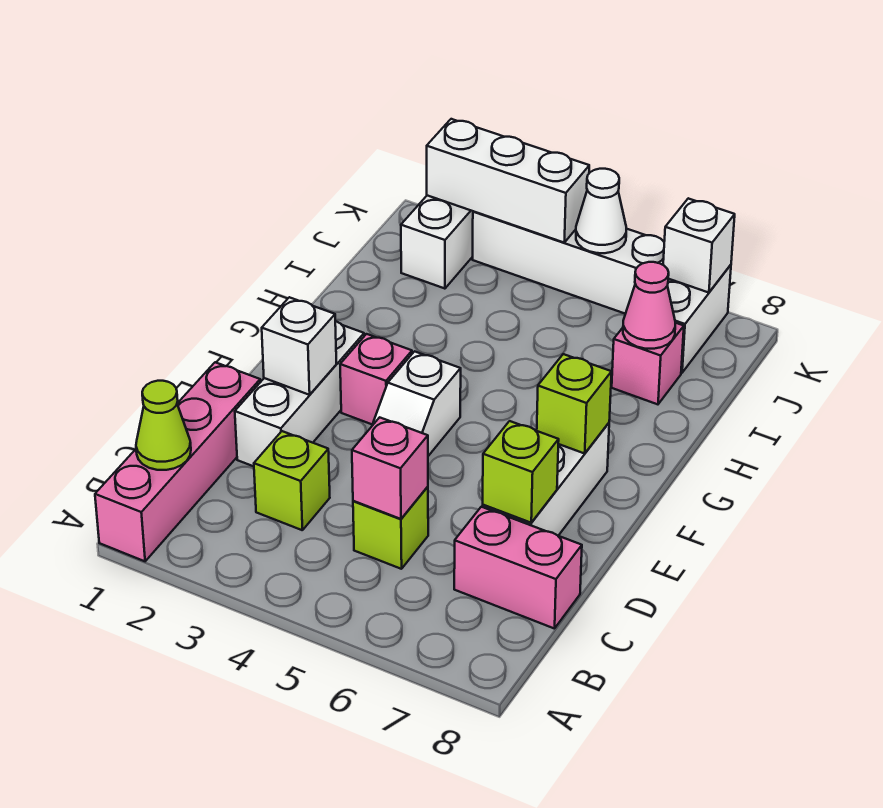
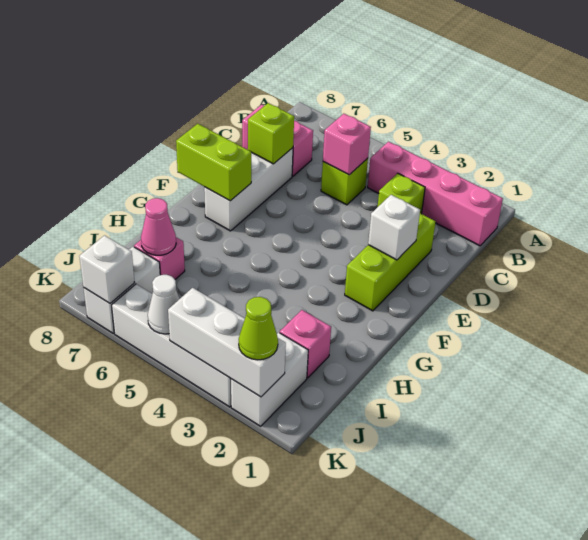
pink 1x4 brick [95,362,260,561] -> pink 1x4 brick turned to [368,142,503,246]
lime 1x1 cone [136,381,191,470] -> lime 1x1 cone moved to [239,297,278,360]
white 1x3 brick [235,321,364,466] -> lime 1x3 brick [345,213,435,311]
white 1x2 slope [372,351,461,456] -> none
pink 1x1 brick [340,334,412,424] -> pink 1x1 brick moved to [280,310,331,378]
lime 1x1 brick [537,354,611,453] -> lime 1x2 brick [176,124,251,201]

